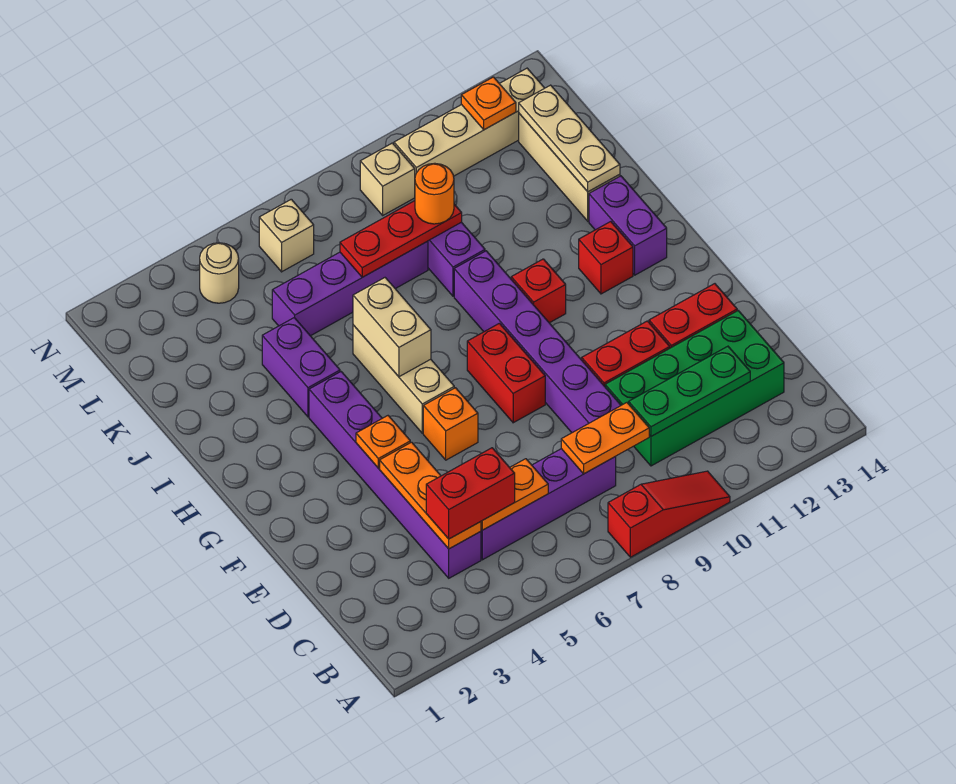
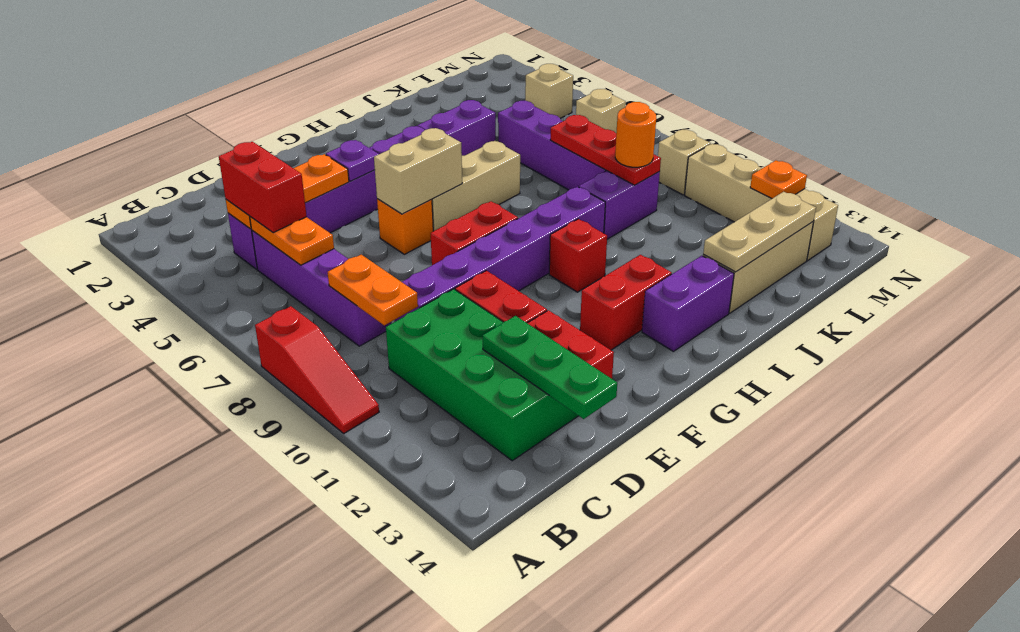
green 1x3 plate [629,346,750,436] -> green 1x3 plate moved to [483,316,617,419]
orange 1x1 plate [356,416,410,468] -> purple 1x1 plate [326,140,378,181]
tan 1x2 brick [353,278,431,377] -> tan 1x2 brick moved to [374,128,462,214]
red 1x1 brick [579,222,633,294] -> red 1x2 brick [580,255,672,350]
tan 1x1 round brick [200,243,239,303] -> tan 1x1 brick [525,64,573,118]

